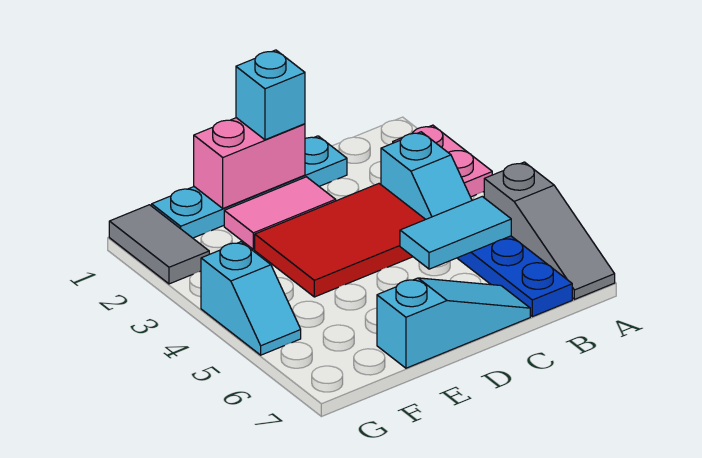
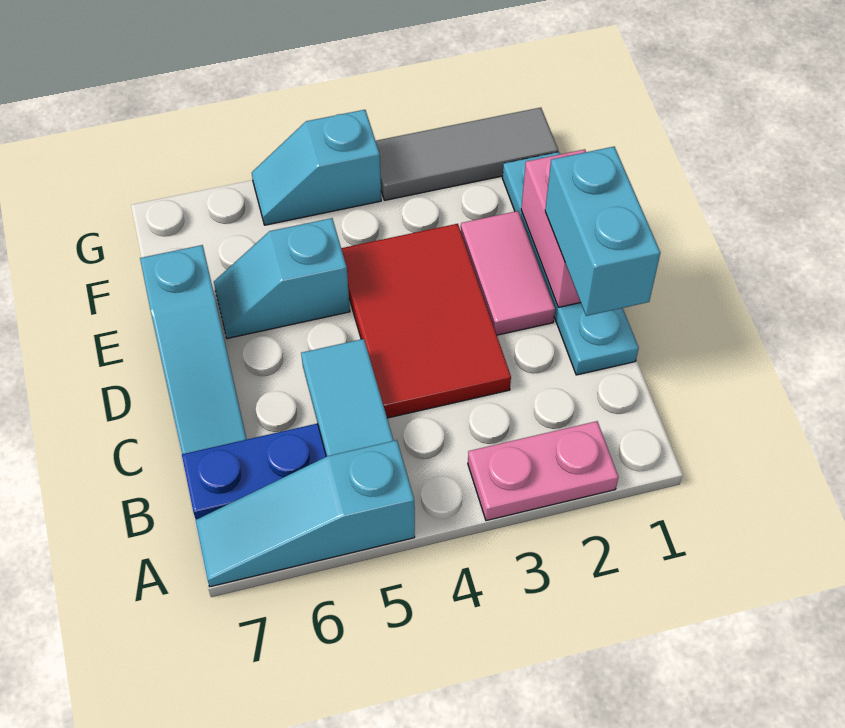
grey 1x3 slope [484,162,615,299] -> cyan 1x3 slope [195,440,415,587]
cyan 1x2 slope [381,132,472,219] -> cyan 1x2 slope moved to [214,218,350,339]
cyan 1x1 brick [236,50,305,140] -> cyan 1x2 brick [545,147,660,316]
grey 1x2 tile [109,205,209,284] -> grey 1x3 tile [376,108,558,200]

